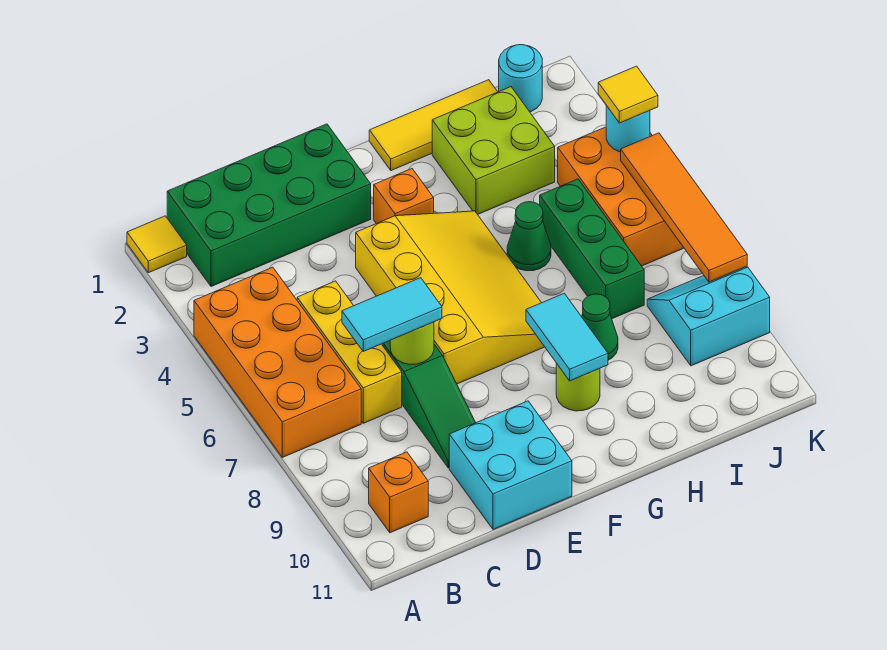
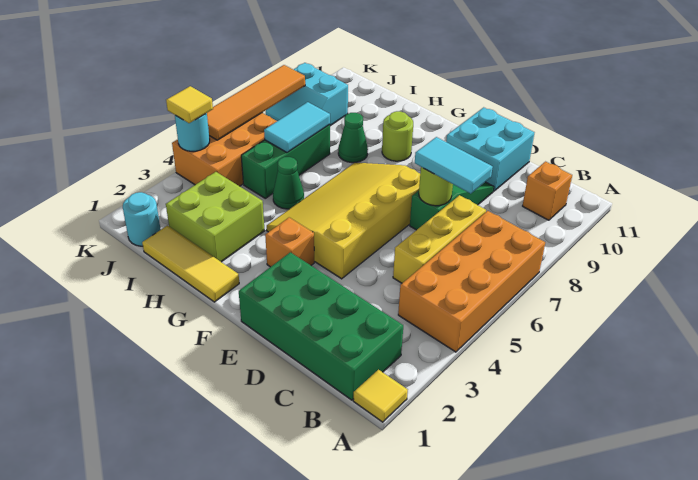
cyan 1x2 tile [526,293,608,381] -> cyan 1x2 tile moved to [264,102,330,153]

